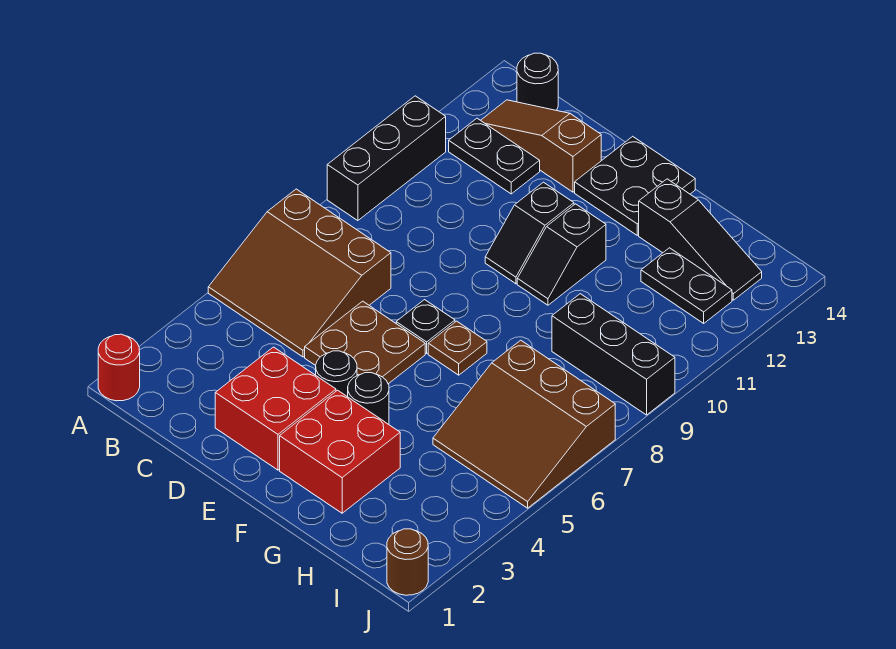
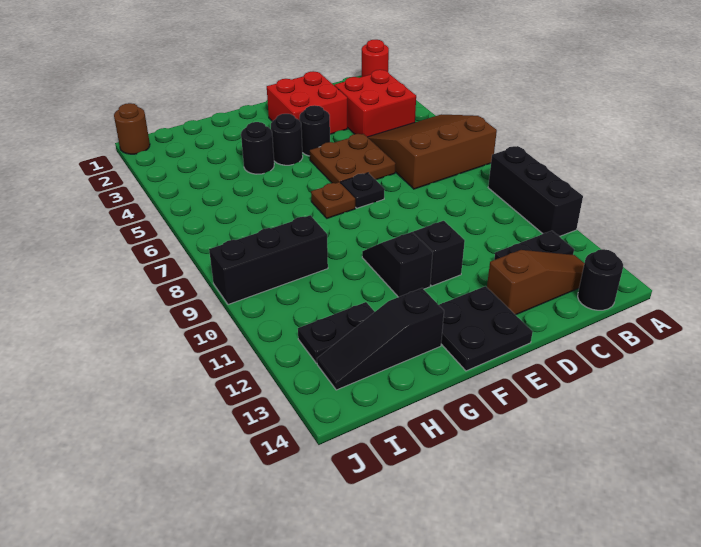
red 2x2 brick [280,390,400,513] -> red 2x2 brick moved to [334,70,416,137]
none -> black 1x1 round brick [241,122,274,174]
brown 3x3 slope [433,340,615,508] -> none

